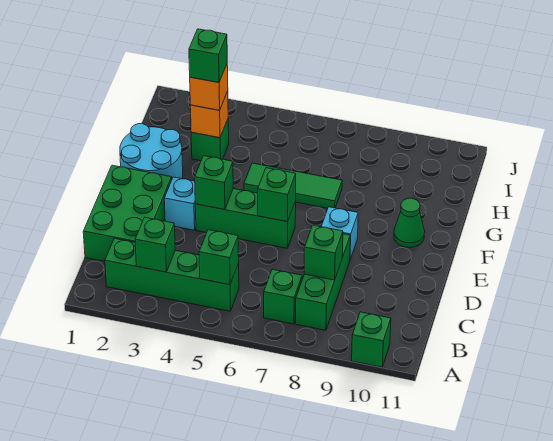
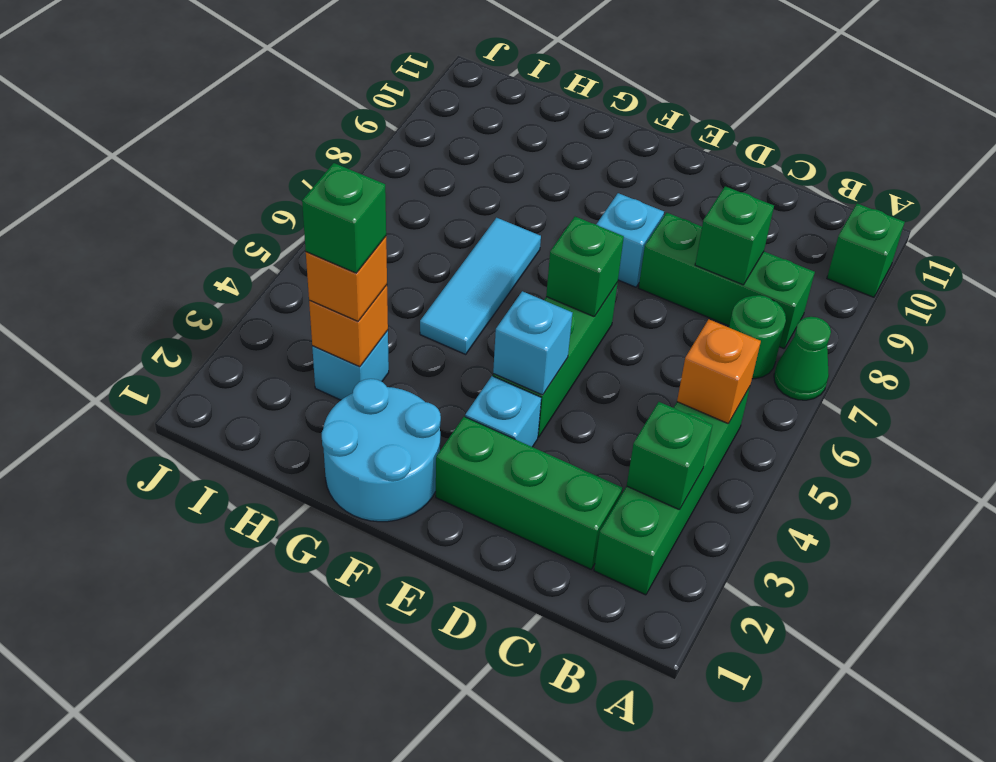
green 1x1 brick [199,230,239,285] -> orange 1x1 brick [677,319,761,423]
green 1x1 brick [264,269,302,324] -> green 1x1 round brick [729,295,786,379]
green 2x3 brick [83,165,172,262] -> green 1x3 brick [436,417,623,569]
green 1x1 brick [195,156,233,210] -> cyan 1x1 brick [493,291,573,395]
green 1x1 cone [394,198,425,248] -> green 1x1 cone moved to [774,317,831,400]
green 1x3 tile [244,163,342,208] -> cyan 1x3 tile [420,218,541,354]
green 1x1 brick [191,119,229,161] -> cyan 1x1 brick [312,330,389,400]

